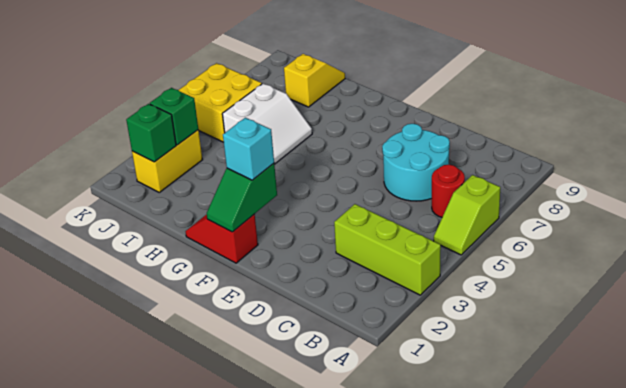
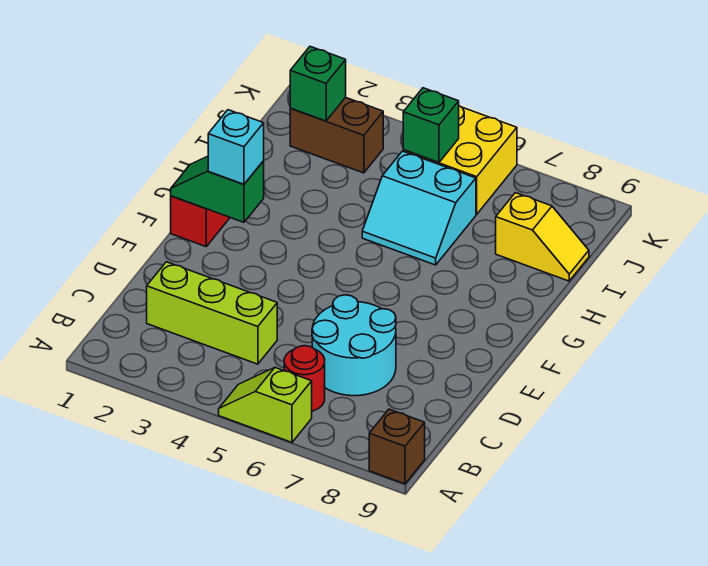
lime 1x3 brick [334,204,441,295] -> lime 1x3 brick turned to [147,262,277,364]
none -> brown 1x1 brick [369,409,425,484]
white 2x2 slope [222,84,312,164] -> cyan 2x2 slope [362,151,476,265]
yellow 1x2 brick [132,130,203,192] -> brown 1x2 brick [290,97,383,173]
green 1x1 brick [150,88,198,145] -> green 1x1 brick moved to [403,88,459,163]

